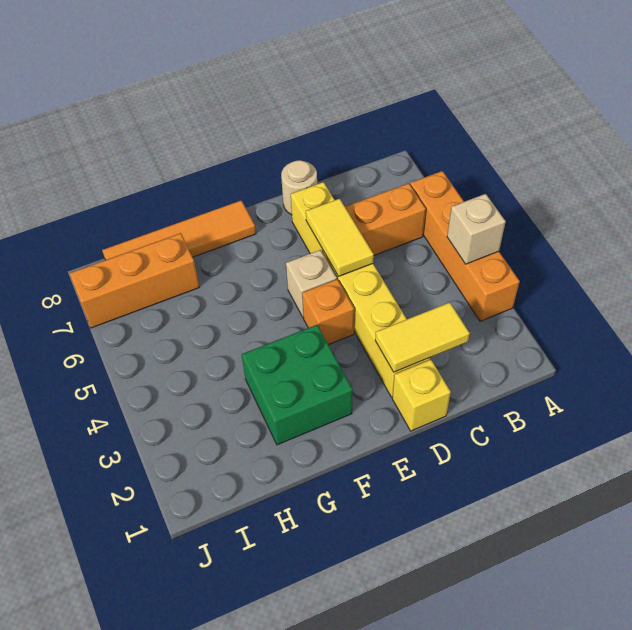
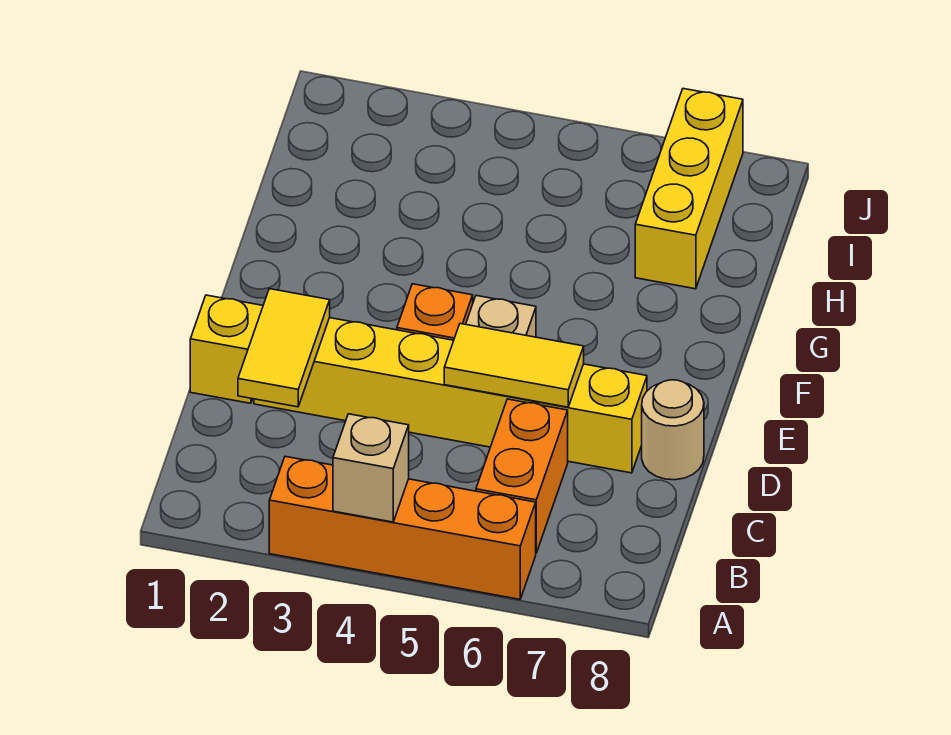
green 2x2 brick [242,325,353,445] -> none
orange 1x4 tile [102,200,256,260] -> none
orange 1x3 brick [69,233,199,328] -> yellow 1x3 brick [635,89,743,289]

